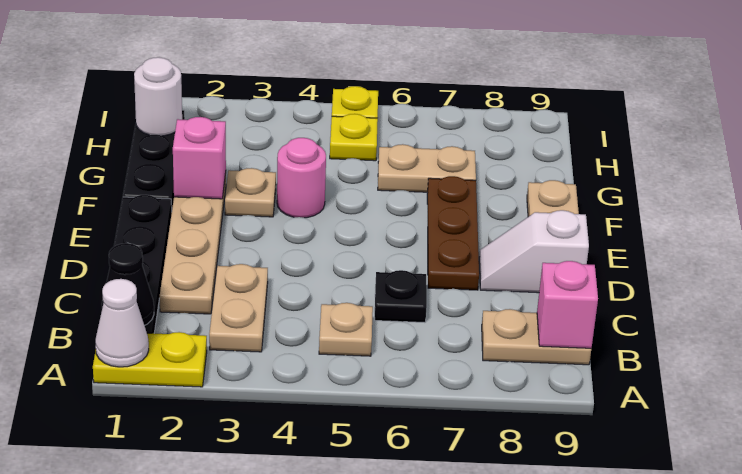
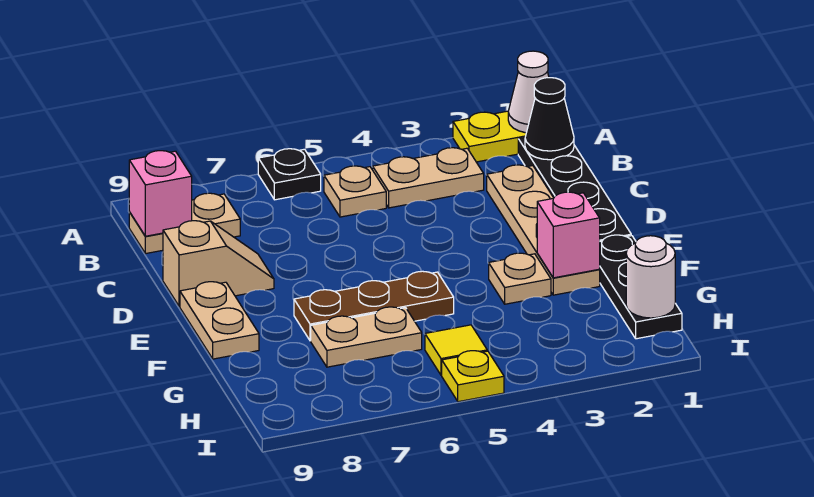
tan 1x2 plate [209,264,268,352] -> tan 1x2 plate turned to [373,148,484,208]
black 1x1 plate [375,270,427,323] -> black 1x1 plate moved to [258,149,321,200]
brown 1x3 plate [427,176,479,290] -> brown 1x3 plate turned to [294,271,454,341]
white 1x2 slope [479,210,589,293] -> tan 1x2 slope [163,221,274,306]
pink 1x1 round brick [277,138,326,218] -> none
yellow 1x1 plate [330,114,378,161] -> yellow 1x1 tile [425,325,487,375]

